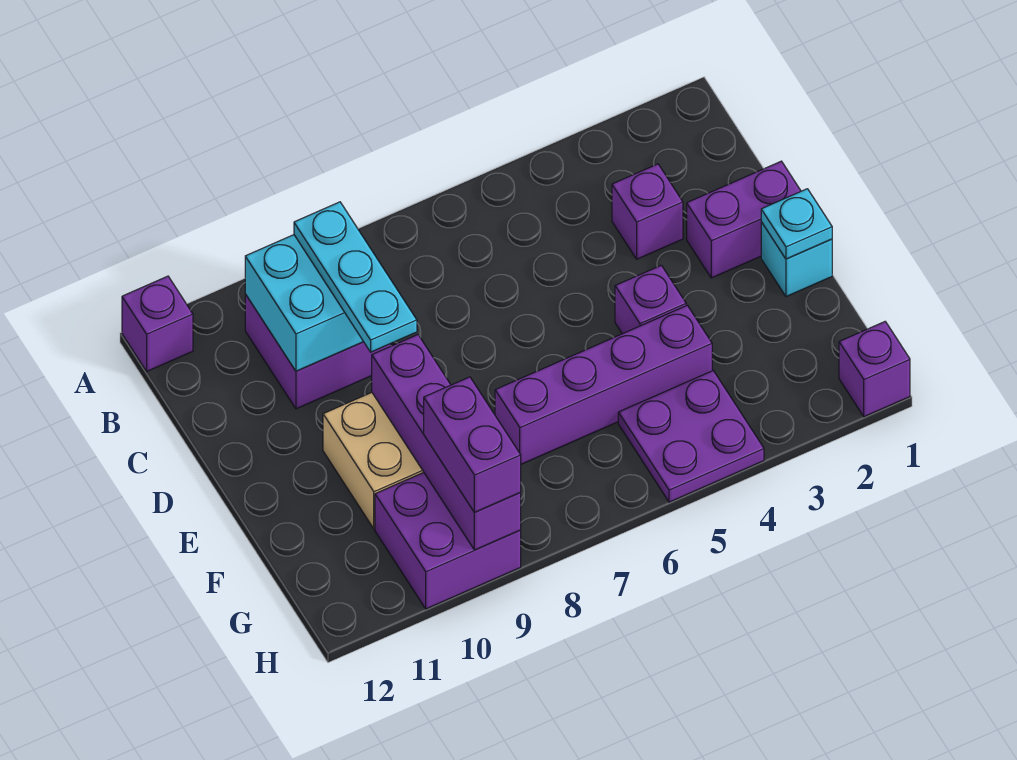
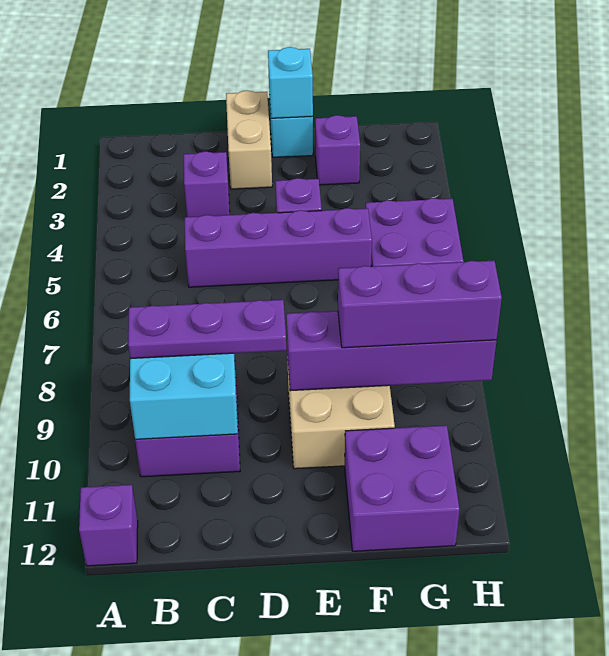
cyan 1x3 plate [294,202,417,352] -> purple 1x3 plate [128,300,286,358]
purple 1x2 brick [687,161,801,278] -> tan 1x2 brick [226,90,272,189]
cyan 1x1 plate [761,189,832,259] -> cyan 1x1 brick [268,47,313,118]
purple 1x4 brick [495,305,712,464] -> purple 1x4 brick turned to [185,208,372,287]
purple 2x2 brick [375,473,521,609] -> purple 2x2 brick moved to [345,425,460,551]
purple 1x2 brick [424,377,521,512] -> purple 1x3 brick [338,261,502,348]
purple 1x1 brick [839,322,910,417] -> purple 1x1 brick moved to [315,115,360,185]

